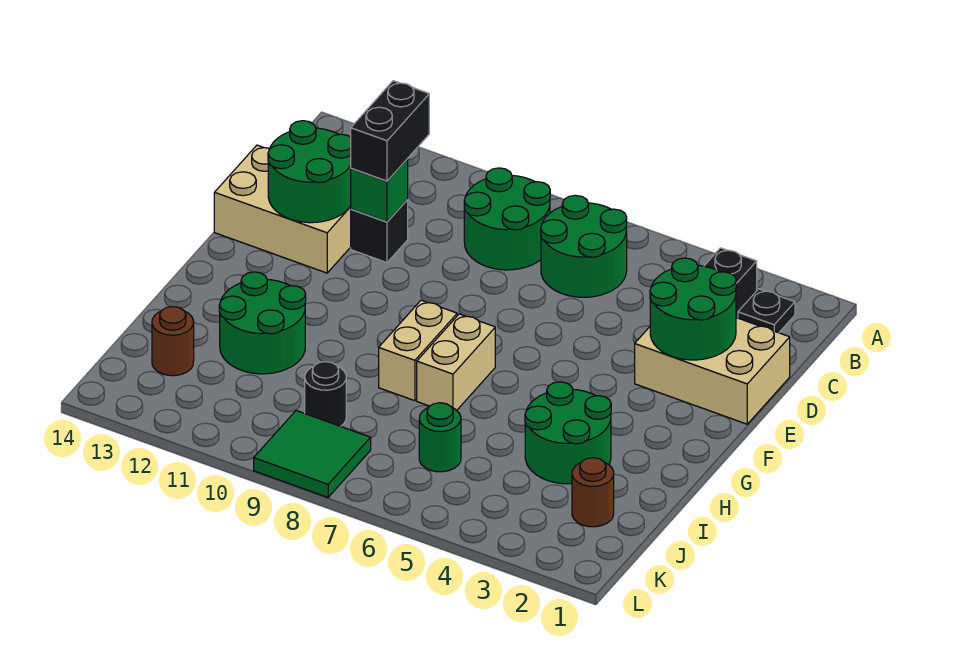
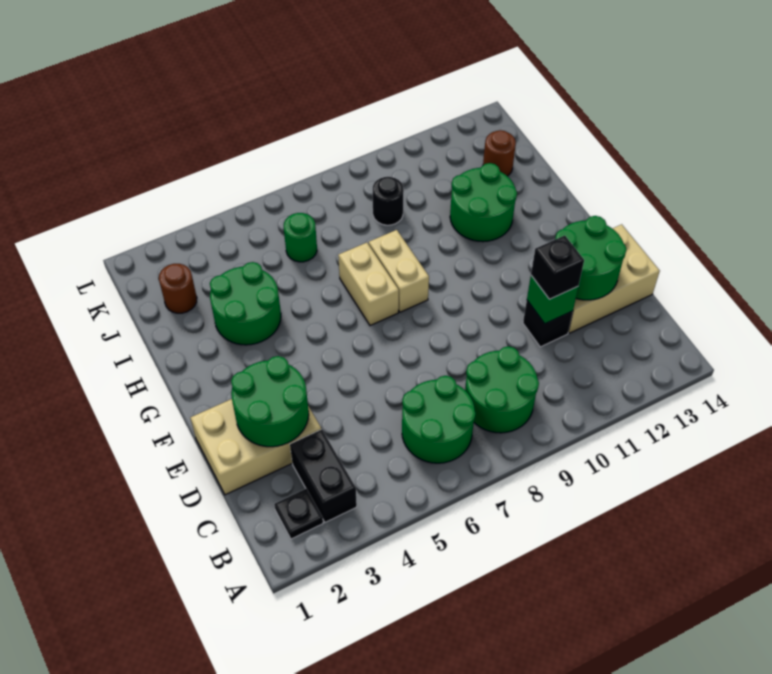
black 1x2 brick [351,81,429,181] -> black 1x1 brick [531,236,584,299]
green 2x2 tile [254,411,371,497] -> none

